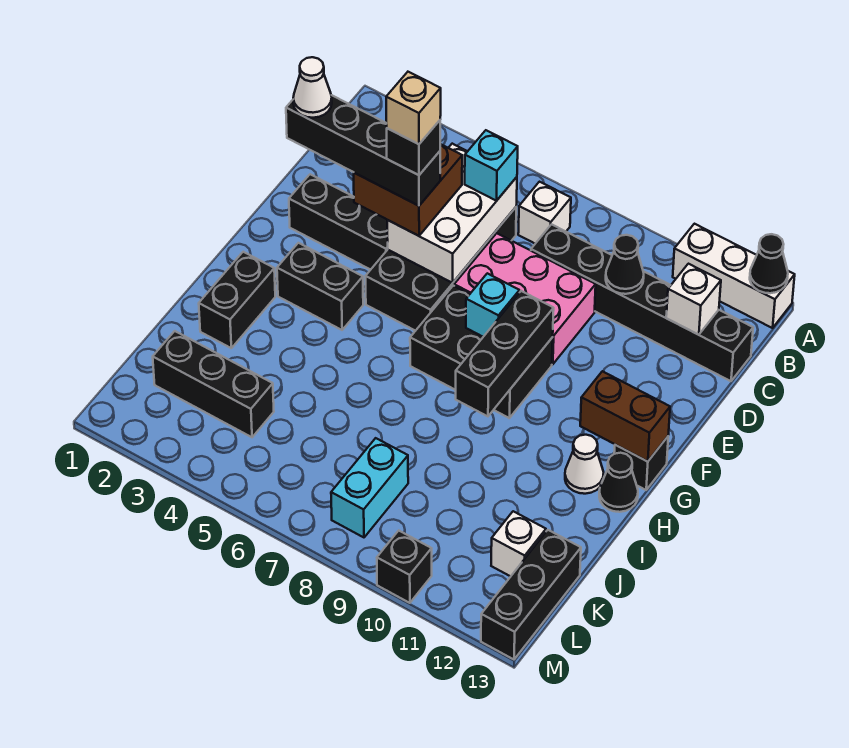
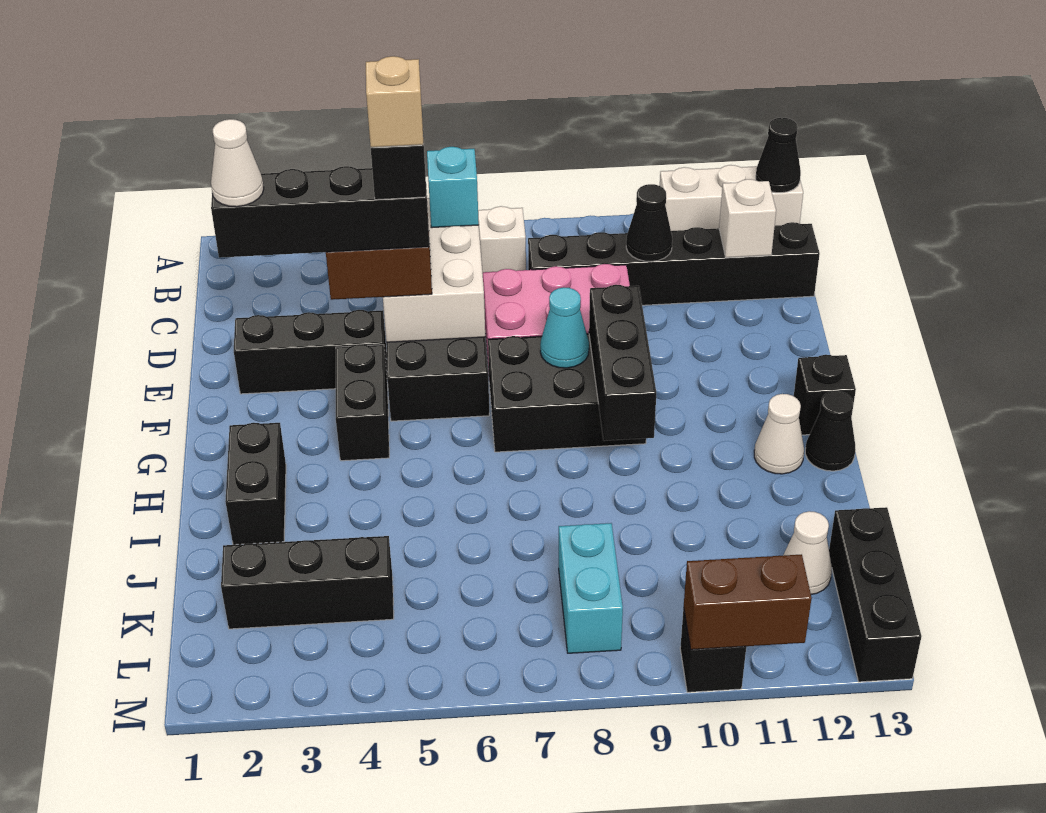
cyan 1x1 brick [466,273,519,337] -> cyan 1x1 cone [540,287,589,368]
black 1x2 brick [277,243,363,330] -> black 1x2 brick turned to [336,344,389,461]
brown 1x2 brick [580,371,670,462] -> brown 1x2 brick moved to [684,554,812,650]
white 1x1 brick [491,511,546,576] -> white 1x1 cone [783,511,832,594]

